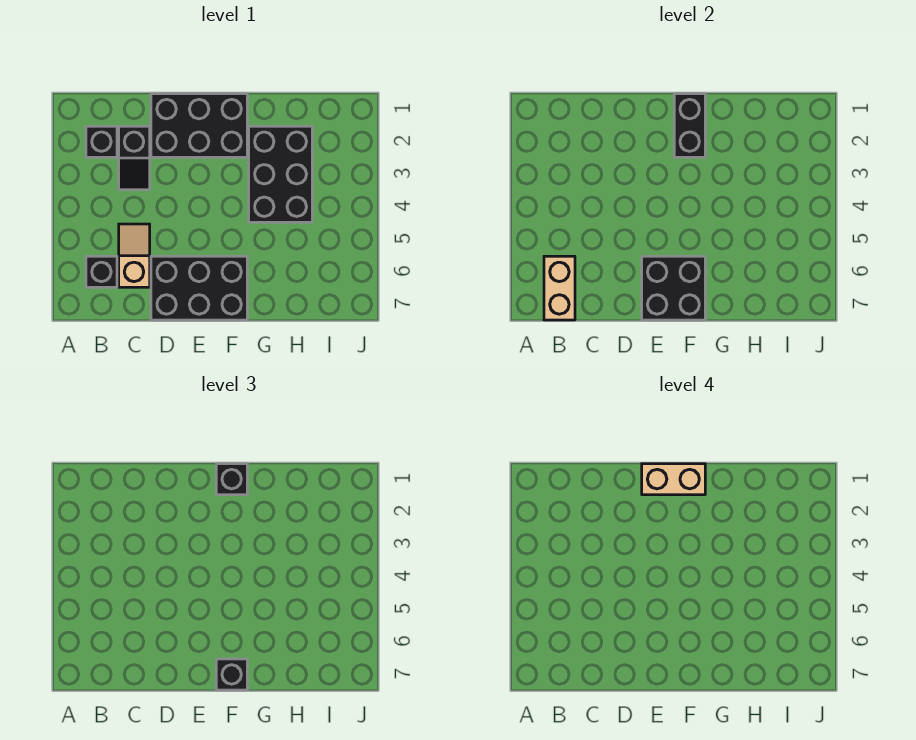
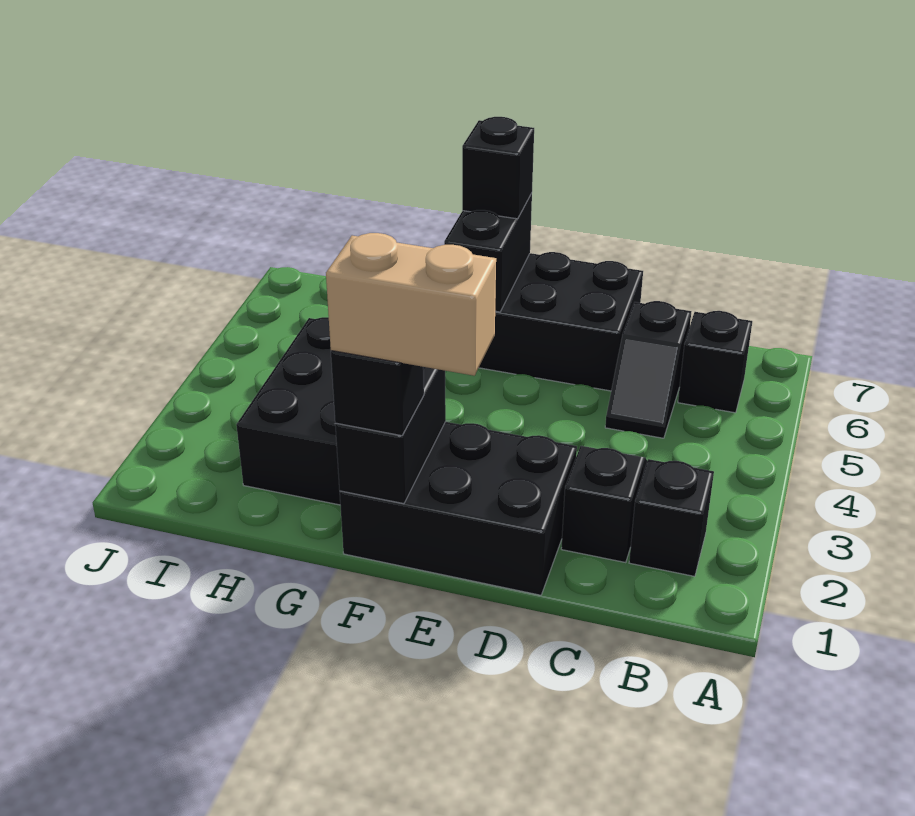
tan 1x2 brick [544,256,575,320] -> none
tan 1x2 slope [119,224,150,287] -> black 1x2 slope [605,301,691,438]
black 2x2 brick [642,256,705,320] -> black 1x2 brick [444,193,532,312]

